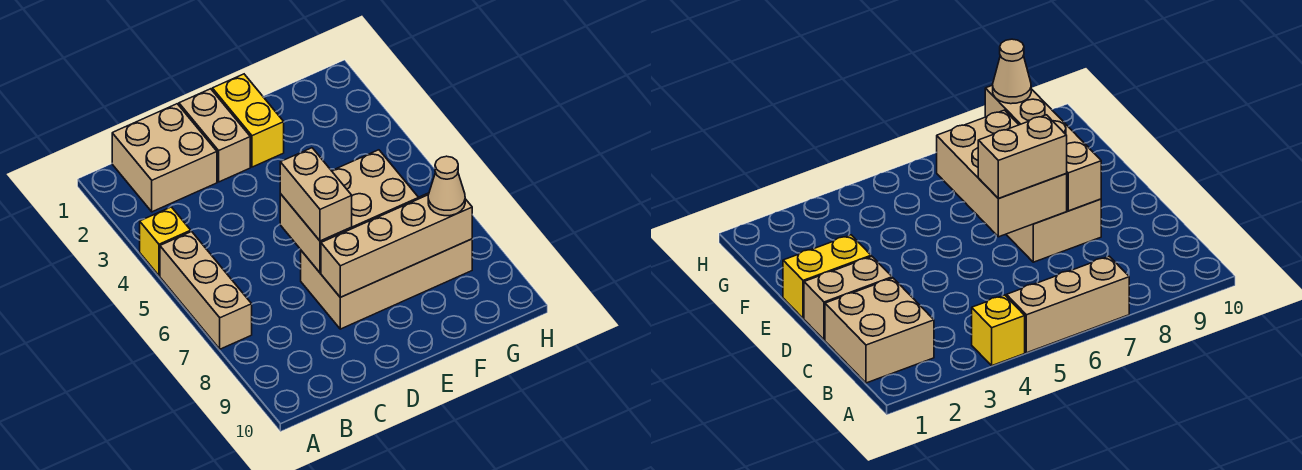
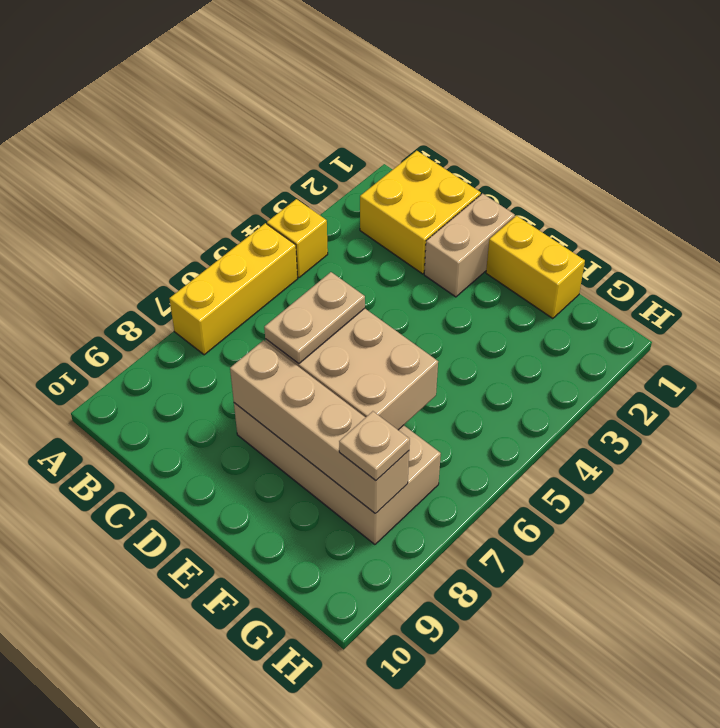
tan 1x3 brick [160,232,252,349] -> yellow 1x3 brick [169,223,297,355]
tan 2x2 brick [112,104,217,212] -> yellow 2x2 brick [360,151,481,274]
tan 1x2 brick [280,148,352,241] -> tan 1x2 plate [264,272,365,364]
yellow 1x2 brick [212,74,284,167] -> yellow 1x2 brick turned to [486,216,585,318]
tan 1x1 cone [428,156,465,216] -> tan 1x1 plate [339,411,410,481]

